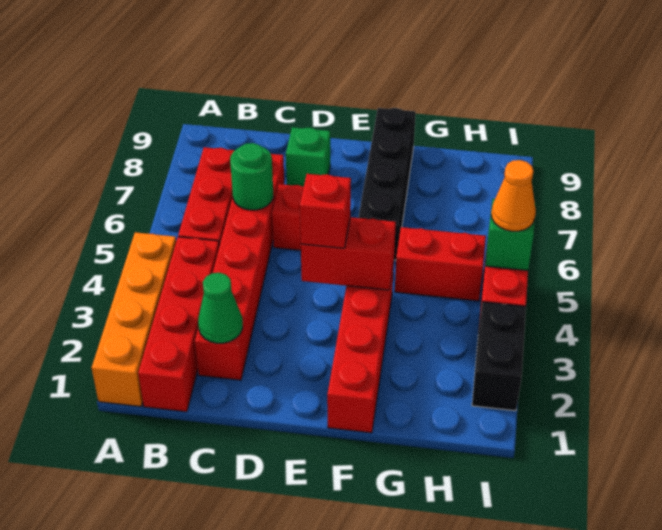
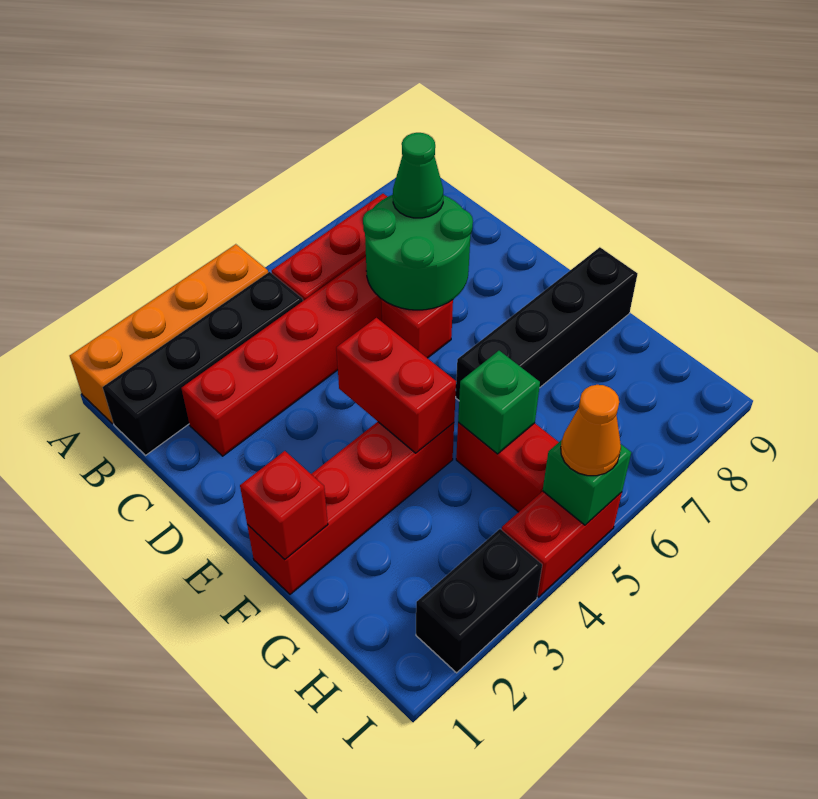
red 1x4 brick [138,237,219,412] -> black 1x4 brick [103,272,303,455]
green 1x1 cone [198,273,243,343] -> green 1x1 cone moved to [393,133,443,218]
green 1x1 round brick [230,143,273,210] -> green 2x2 round brick [363,195,473,310]
green 1x1 brick [286,127,330,187] -> green 1x1 brick moved to [458,351,540,454]
red 1x1 brick [300,174,351,248] -> red 1x1 brick moved to [240,451,328,559]

